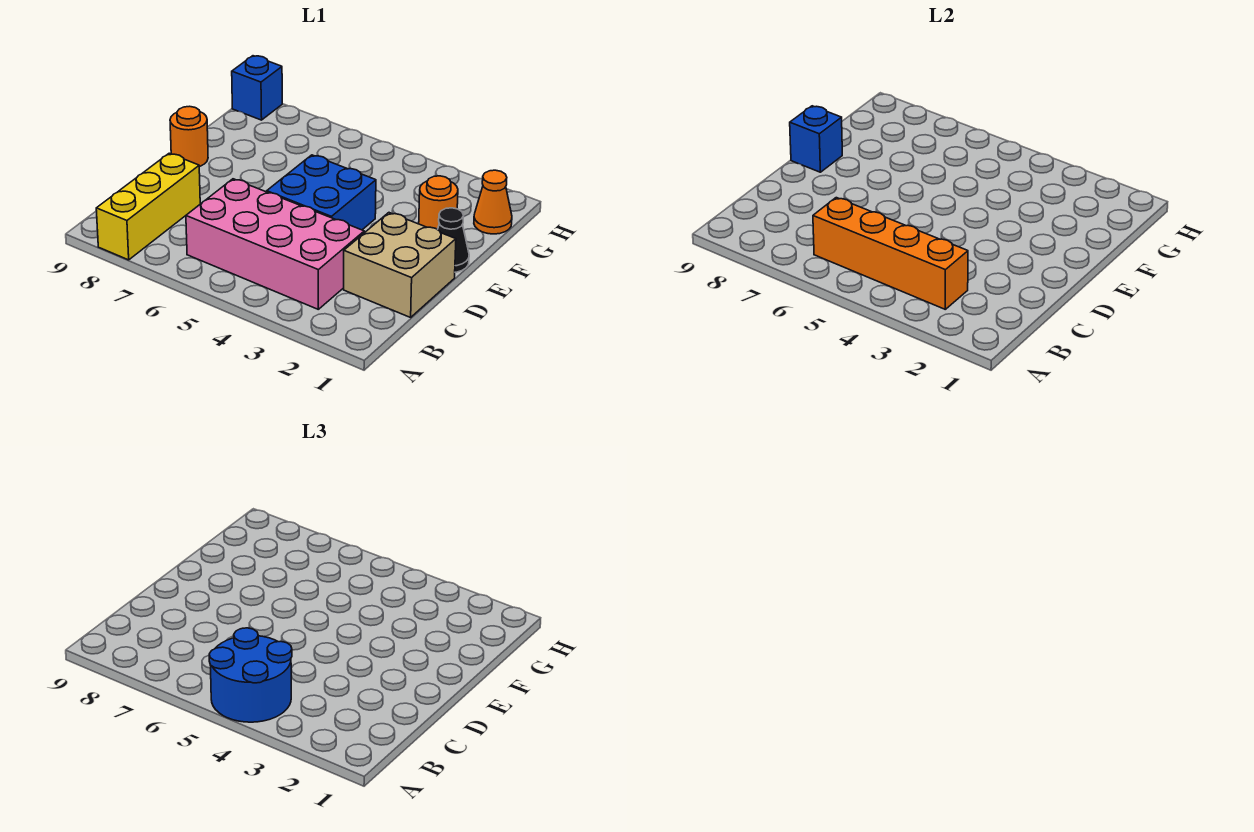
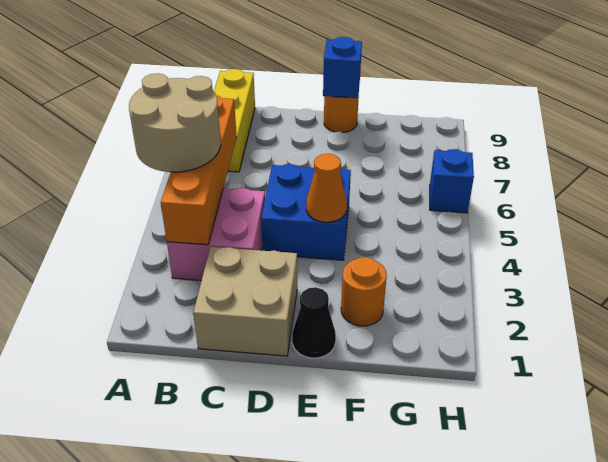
blue 2x2 round brick [209,628,292,722] -> tan 2x2 round brick [129,73,221,172]
yellow 1x3 brick [96,153,200,260] -> yellow 1x3 brick turned to [214,69,255,172]
pink 2x4 brick [186,179,364,309] -> pink 2x2 brick [167,188,265,281]
orange 1x1 cone [474,170,512,234] -> orange 1x1 cone moved to [306,154,347,222]
blue 1x1 brick [232,56,282,120] -> blue 1x1 brick moved to [430,149,474,213]

